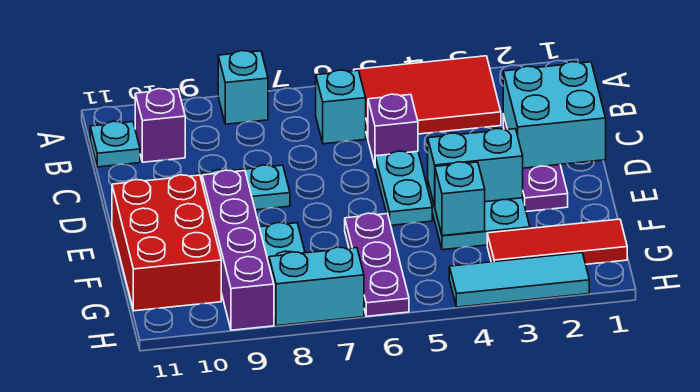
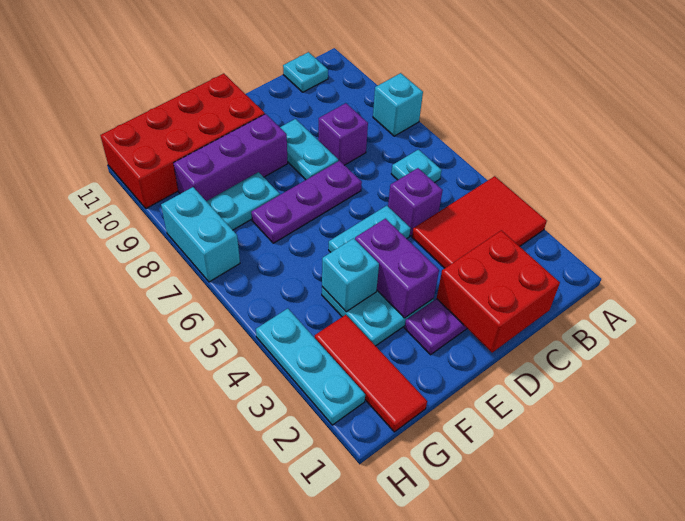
red 2x3 tile [354,56,501,138] -> red 2x3 tile turned to [412,176,547,268]
cyan 1x1 brick [316,70,366,144] -> cyan 1x1 plate [391,150,442,183]
purple 1x1 brick [135,89,185,162] -> purple 1x1 brick moved to [318,103,368,165]
cyan 2x2 brick [503,62,606,168] -> red 2x2 brick [437,230,560,353]
cyan 1x2 brick [428,129,523,207] -> purple 1x2 brick [355,219,439,318]
purple 1x4 brick [202,170,274,330] -> purple 1x3 brick [173,114,288,201]
red 2x3 brick [112,175,221,311] -> red 2x4 brick [100,74,265,208]
purple 1x3 plate [345,213,409,316] -> purple 1x3 plate moved to [251,161,362,243]
cyan 1x3 tile [449,253,589,307] -> cyan 1x3 plate [256,309,365,425]

